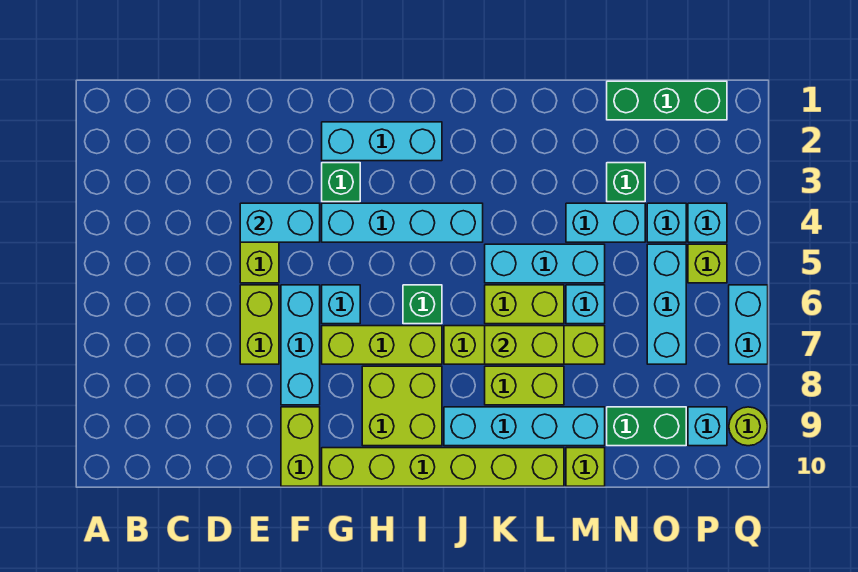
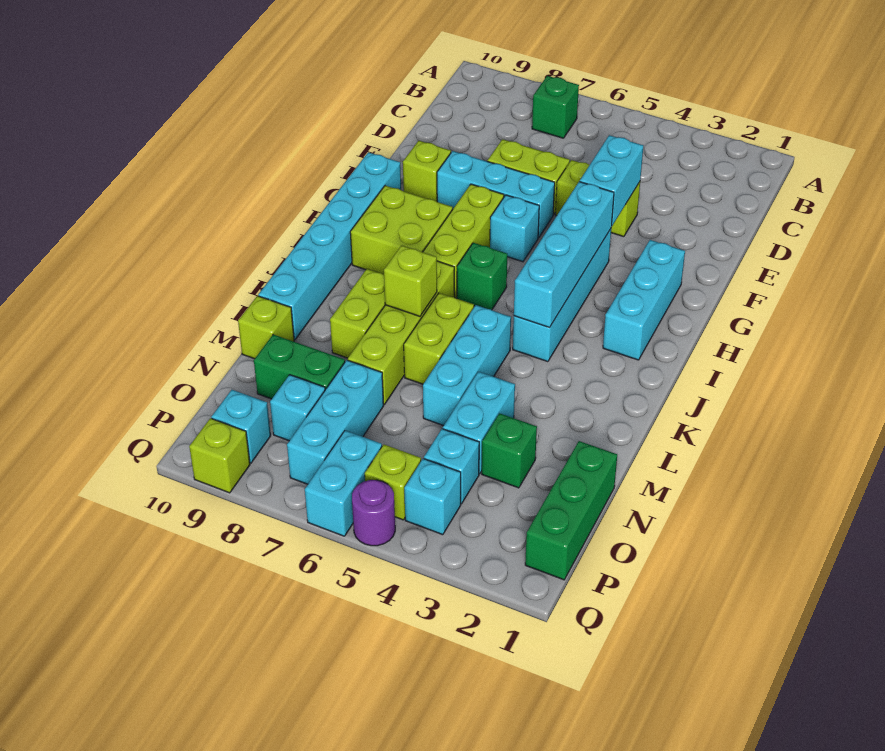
lime 1x2 brick [281,407,320,486] -> lime 1x1 brick [403,141,451,202]
green 1x1 brick [322,163,360,202] -> green 1x1 brick moved to [532,76,579,138]
lime 1x6 brick [322,448,564,486] -> cyan 1x6 brick [258,152,401,340]
cyan 1x4 brick [444,407,605,446] -> cyan 1x4 brick moved to [514,182,614,328]
lime 1x2 brick [485,326,564,364] -> lime 1x1 brick [384,245,437,316]
cyan 1x1 brick [566,285,605,324] -> cyan 1x1 brick moved to [270,375,325,441]
green 1x2 brick [607,407,686,446] -> green 1x2 brick turned to [254,335,345,399]
cyan 1x3 brick [647,244,686,364] -> cyan 1x3 brick turned to [287,360,384,484]
none -> purple 1x1 round brick [352,480,395,546]
cyan 1x2 brick [729,285,768,364] -> cyan 1x2 brick turned to [305,430,382,536]
lime 1x1 round brick [729,407,768,446] -> lime 1x1 brick [189,418,250,493]

